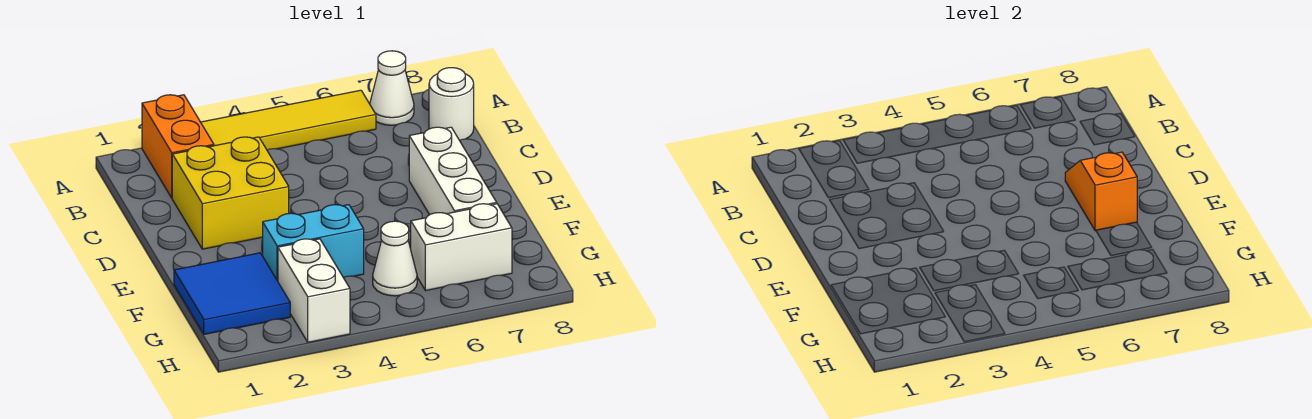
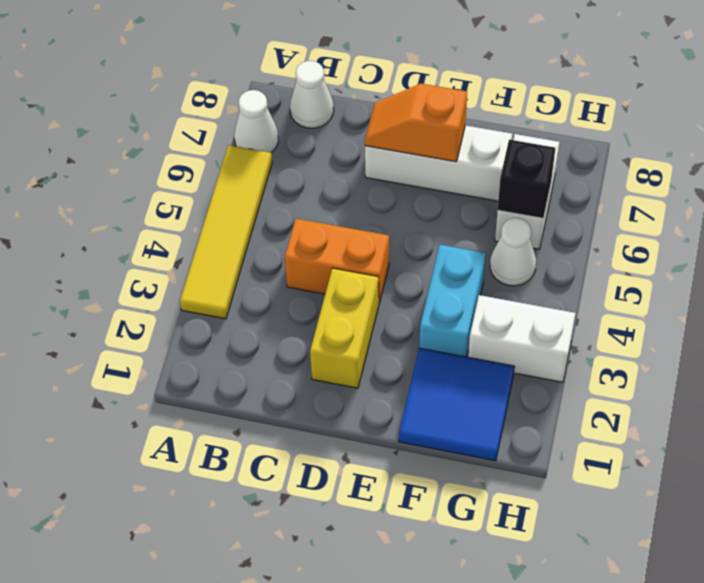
orange 1x2 brick [142,95,214,198] -> orange 1x2 brick moved to [285,219,389,303]
white 1x1 round brick [429,68,474,140] -> white 1x1 cone [290,61,334,128]
yellow 2x2 brick [172,137,289,249] -> yellow 1x2 brick [310,268,379,388]
none -> black 1x1 brick [498,140,555,218]

